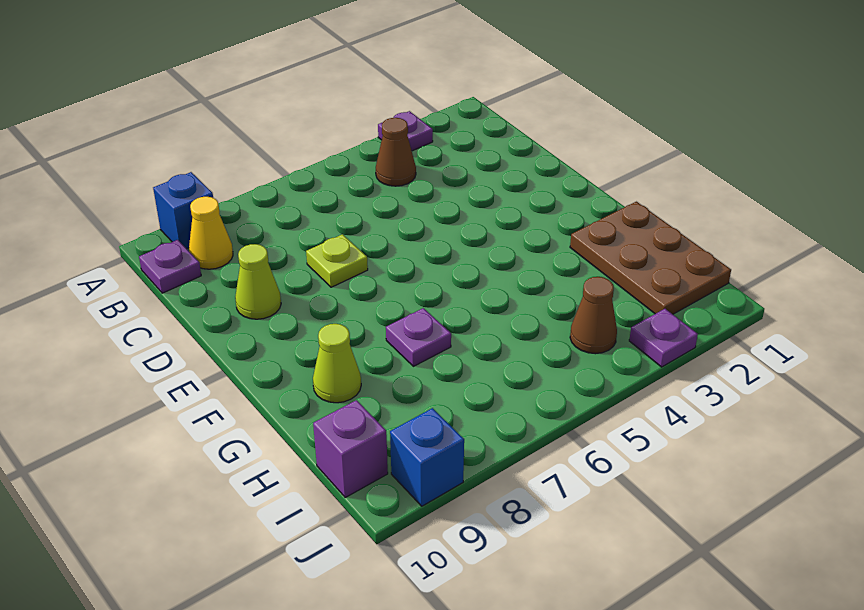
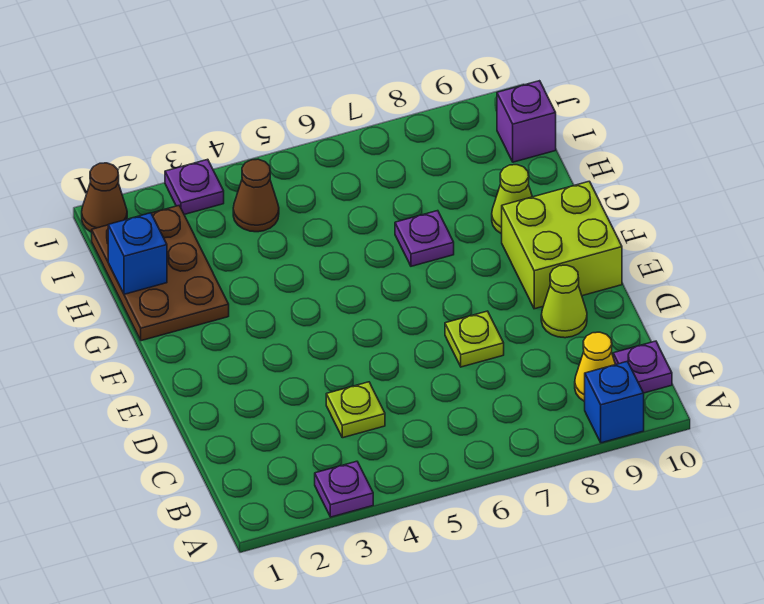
brown 1x1 cone [376,118,416,186] -> brown 1x1 cone moved to [82,163,127,232]
none -> lime 1x1 plate [326,382,385,438]
none -> lime 2x2 brick [502,181,622,309]
blue 1x1 brick [390,408,464,506] -> blue 1x1 brick moved to [108,213,167,294]

